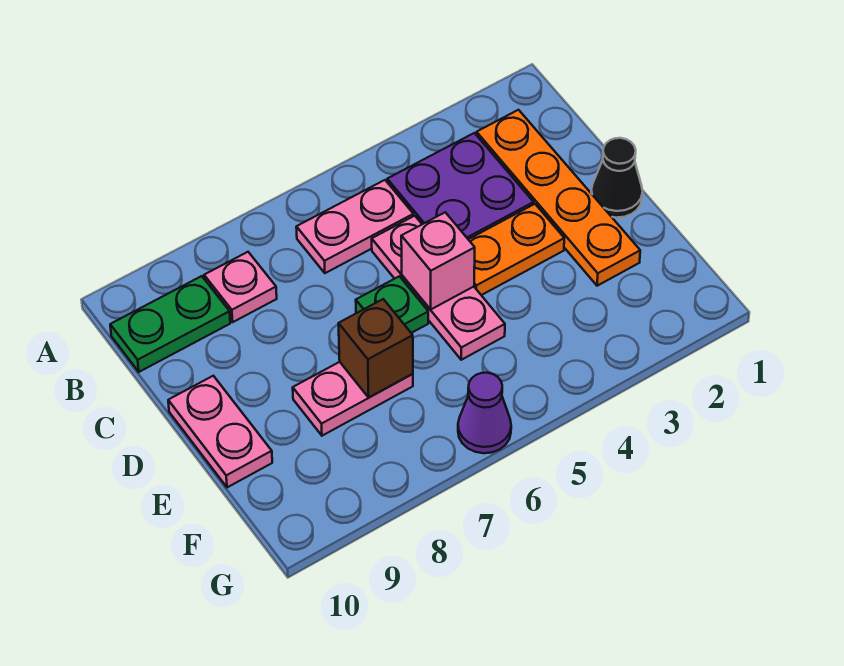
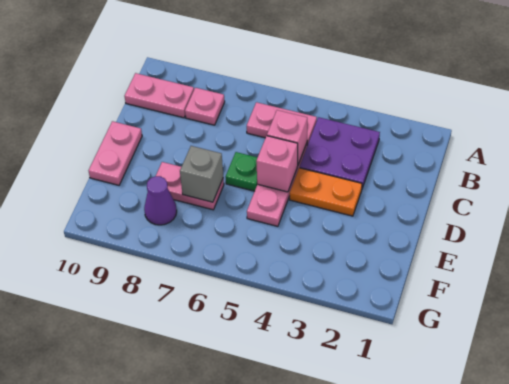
orange 1x4 plate [477,110,640,286] -> none
green 1x2 plate [110,276,230,372] -> pink 1x2 plate [125,73,194,118]
none -> pink 1x1 brick [267,110,307,164]
black 1x1 cone [591,138,643,218] -> none
brown 1x1 brick [338,299,413,397] -> grey 1x1 brick [180,146,223,202]
purple 1x1 cone [458,373,511,453] -> purple 1x1 cone moved to [144,176,177,225]

